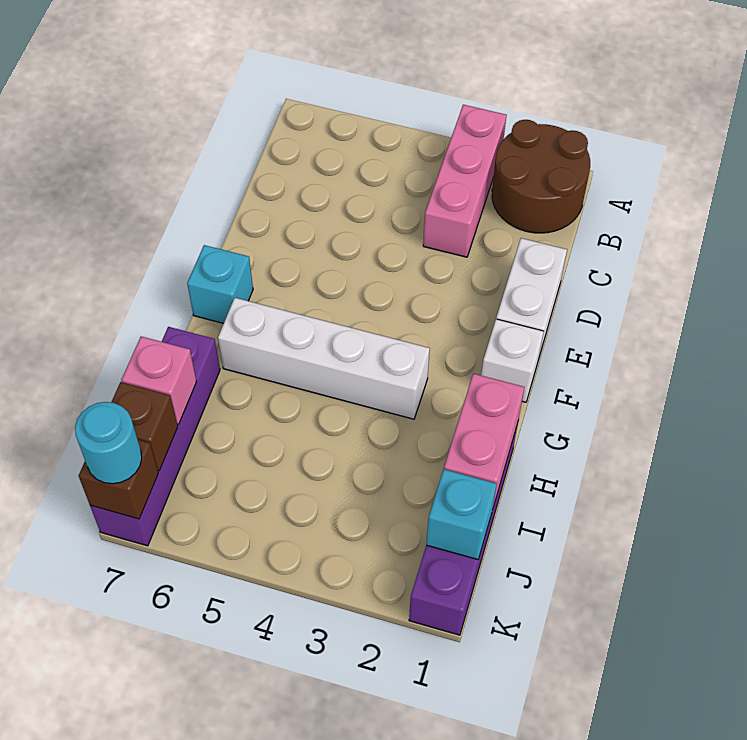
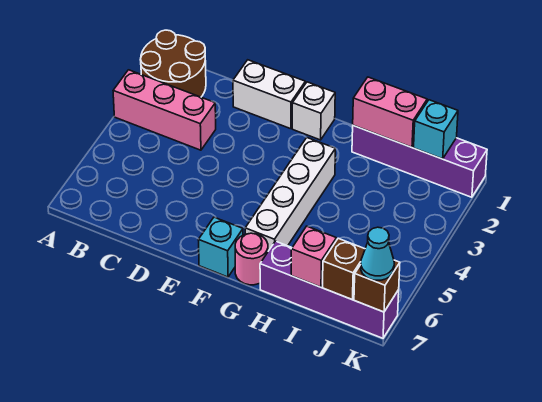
none -> pink 1x1 round brick [235,233,268,285]
cyan 1x1 round brick [75,402,142,484] -> cyan 1x1 cone [361,227,394,280]

